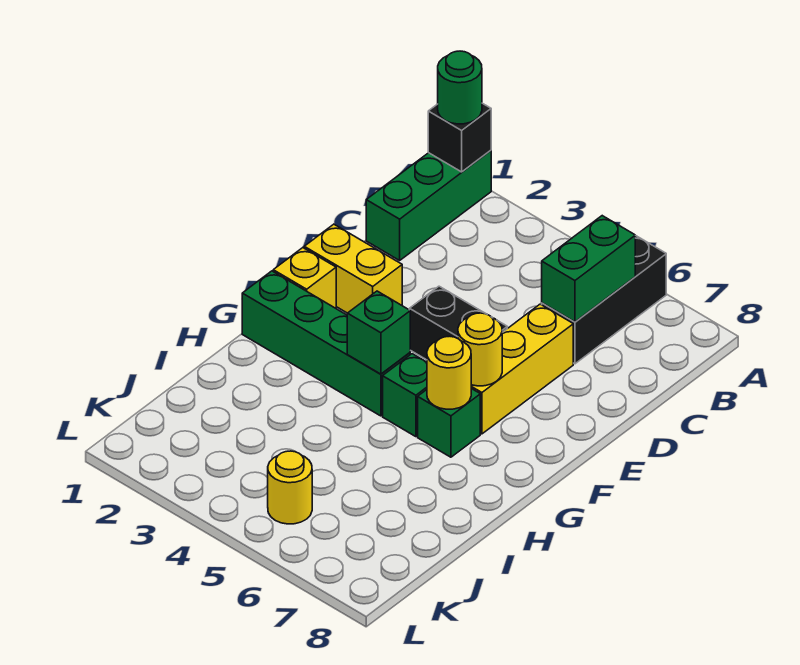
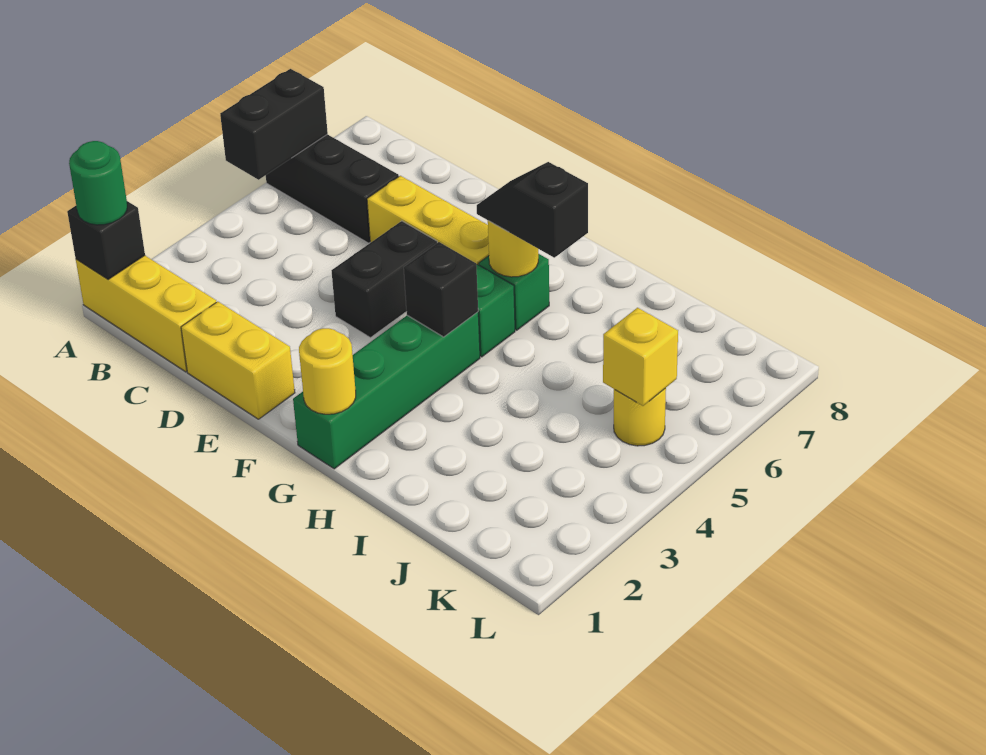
green 1x3 brick [366,150,491,260] -> yellow 1x3 brick [76,256,216,372]
none -> black 1x2 brick [220,69,328,180]
green 1x2 brick [542,216,635,322] -> none
yellow 1x2 brick [304,224,402,313] -> yellow 1x2 brick turned to [181,302,295,419]
yellow 1x1 brick [273,248,336,308] -> yellow 1x1 brick moved to [603,308,678,406]
yellow 1x1 round brick [458,313,502,386] -> yellow 1x1 round brick moved to [299,328,356,414]
green 1x1 brick [347,291,410,374] -> black 1x1 brick [404,242,478,337]
none -> black 1x2 slope [477,162,588,258]

